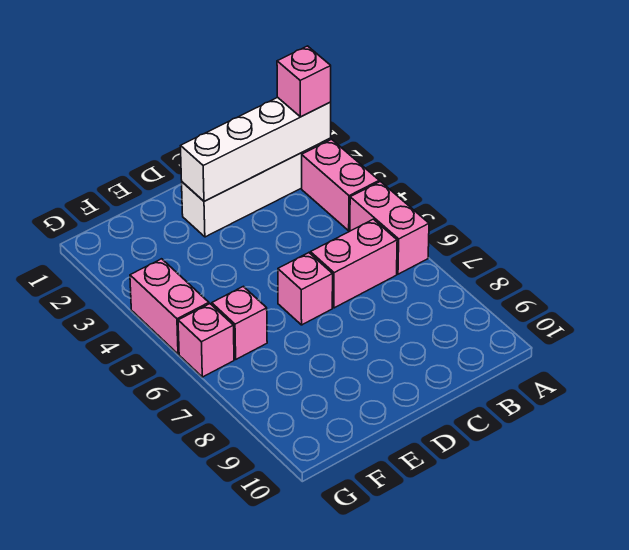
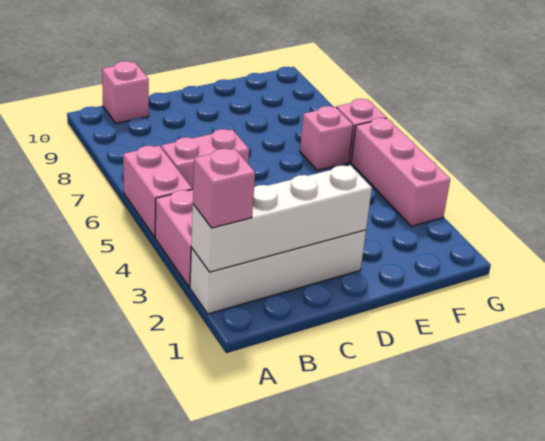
pink 1x1 brick [278,253,333,325] -> pink 1x1 brick moved to [102,61,149,123]
pink 1x2 brick [130,259,209,354] -> pink 1x3 brick [351,118,450,226]

